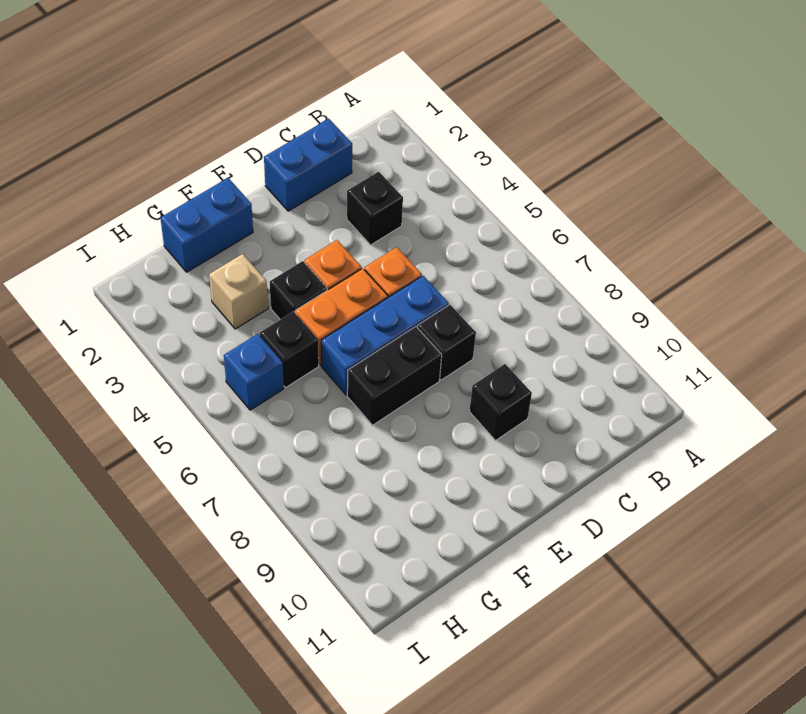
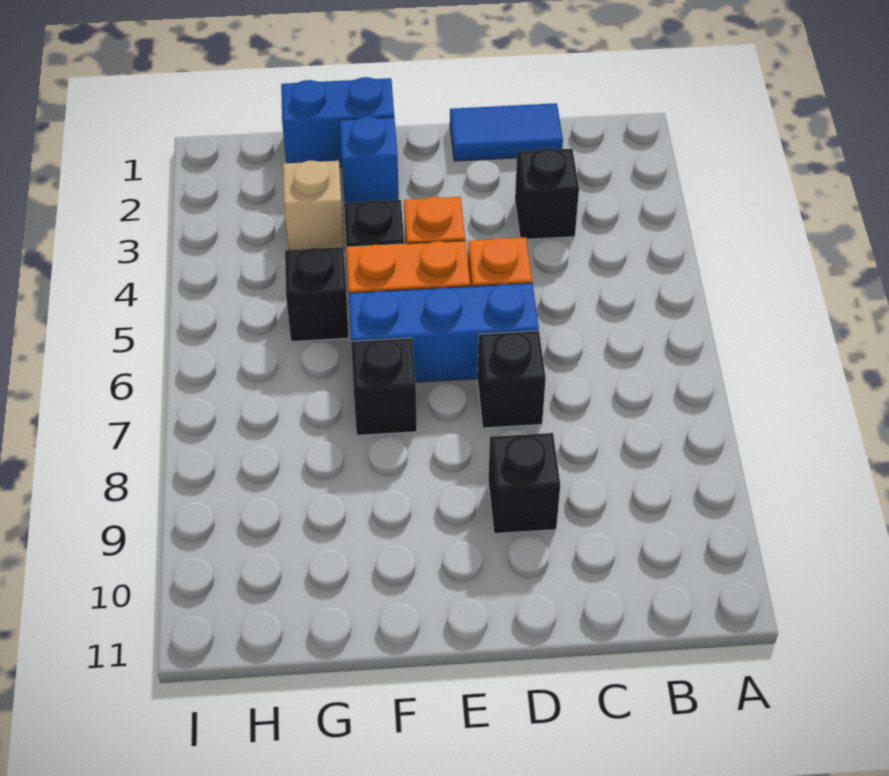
blue 1x2 brick [264,119,352,211] -> blue 1x2 tile [450,103,563,161]
black 1x2 brick [347,327,442,425] -> black 1x1 brick [351,338,417,435]
blue 1x1 brick [224,334,284,410] -> blue 1x1 brick moved to [340,117,399,203]

